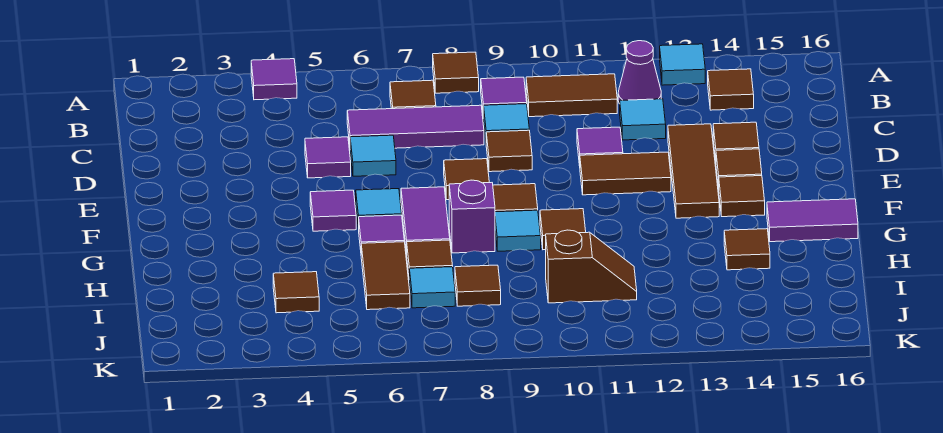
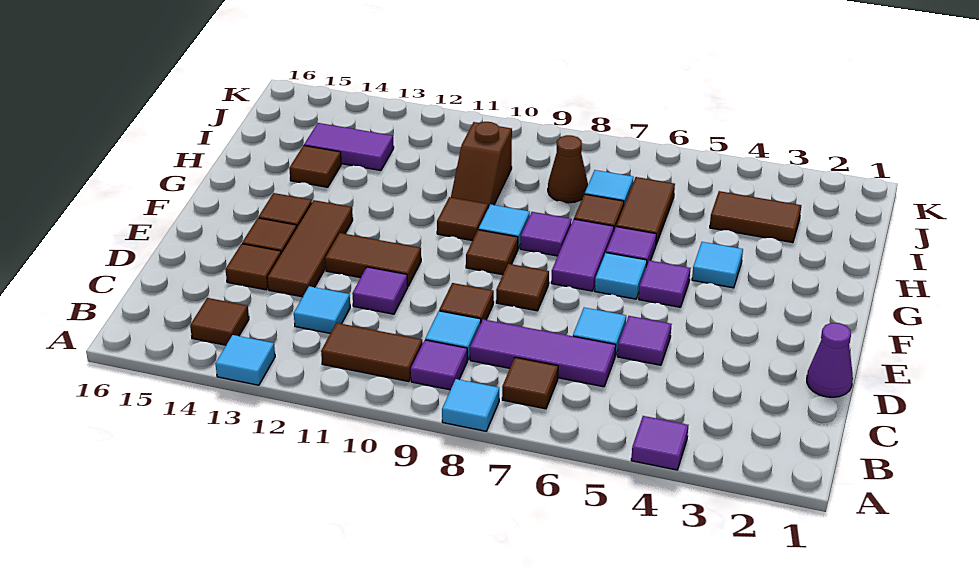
brown 1x1 tile [433,52,479,93] -> cyan 1x1 tile [442,379,499,431]
purple 1x1 cone [618,41,661,104] -> purple 1x1 cone moved to [807,323,853,397]
none -> cyan 1x1 tile [692,242,743,288]
purple 1x1 brick [449,180,495,253] -> purple 1x1 tile [520,212,572,256]
purple 1x2 tile [767,199,858,242] -> purple 1x2 tile moved to [304,123,394,171]
brown 1x1 tile [273,272,319,313] -> brown 1x2 tile [710,191,801,243]
brown 1x1 tile [455,265,501,306] -> brown 1x1 cone [548,135,588,203]
brown 1x2 slope [546,230,637,303] -> brown 1x2 slope turned to [451,122,512,208]

